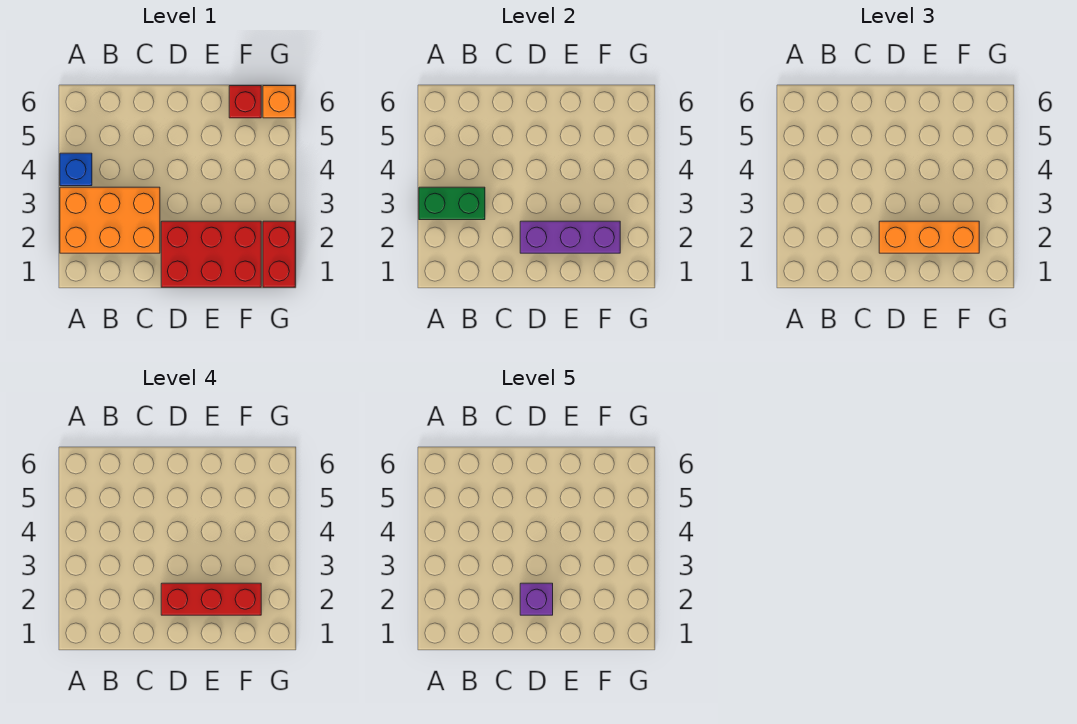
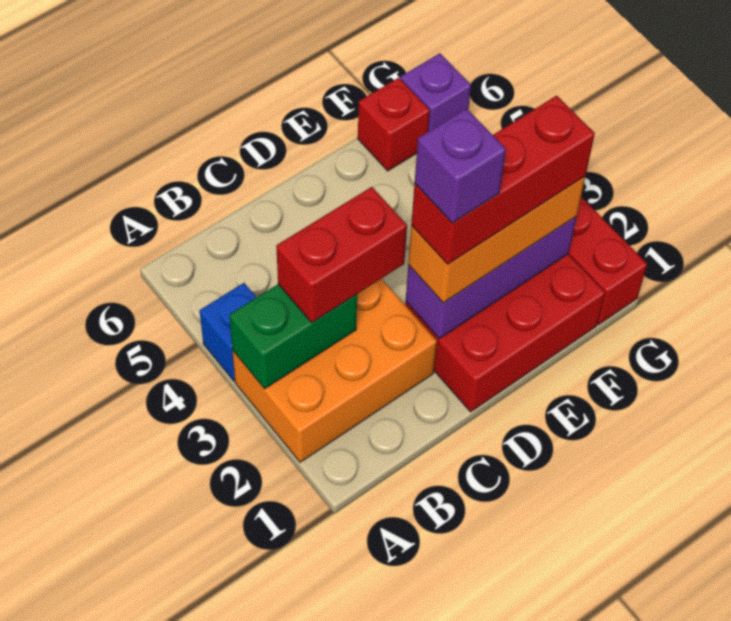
none -> red 1x2 brick [276,187,407,323]
orange 1x1 brick [263,86,295,118] -> purple 1x1 brick [401,53,471,132]

